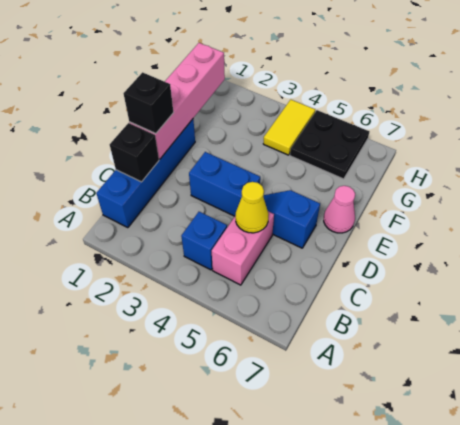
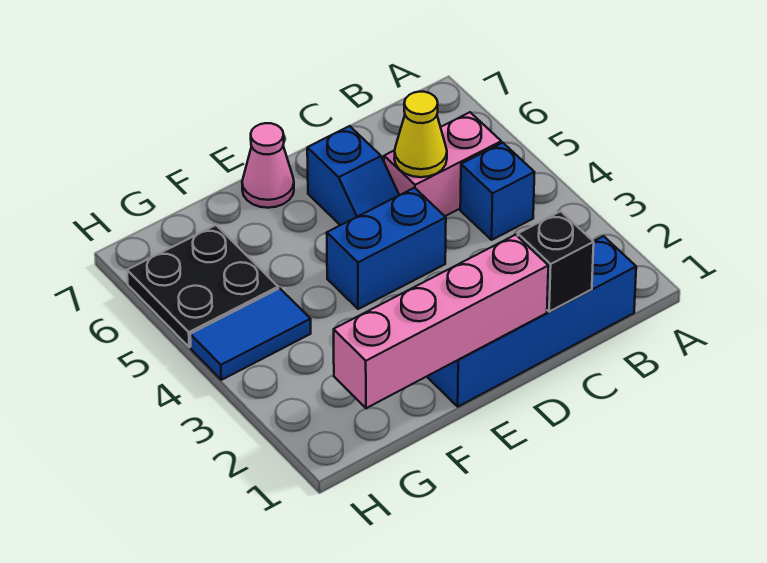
black 1x1 brick [124,72,174,134] -> none
blue 1x2 brick [189,152,260,216] -> blue 1x2 brick turned to [327,188,446,309]
yellow 1x2 tile [263,100,315,155] -> blue 1x2 tile [190,288,311,380]

